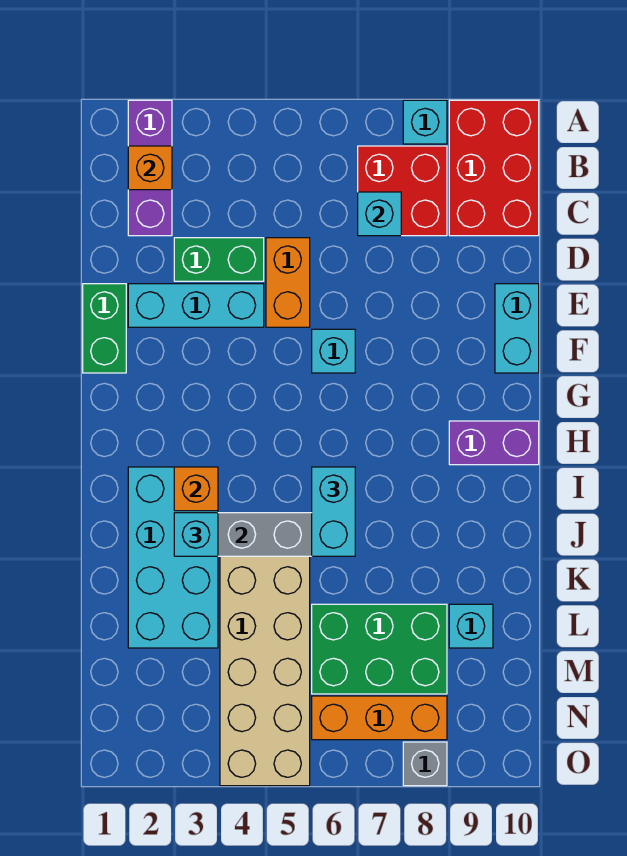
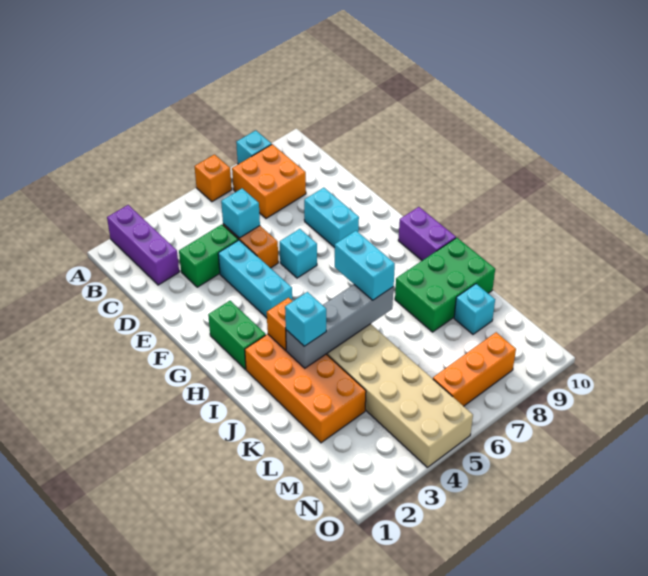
red 2x3 brick [449,100,539,236] -> none
orange 1x1 brick [128,146,172,190] -> orange 1x1 brick moved to [195,155,232,202]
red 2x2 brick [358,146,447,236] -> orange 2x2 brick [232,144,306,218]
cyan 1x1 brick [358,192,401,236] -> cyan 1x1 brick moved to [221,188,260,238]
green 1x2 brick [83,284,126,373] -> green 1x2 brick moved to [208,301,266,369]
cyan 1x3 brick [128,284,264,327] -> cyan 1x3 brick turned to [218,240,292,318]
cyan 1x2 brick [495,284,539,373] -> cyan 1x2 brick moved to [304,188,359,248]
purple 1x2 brick [449,421,539,465] -> purple 1x2 brick turned to [398,207,456,261]
cyan 2x4 brick [128,467,218,648] -> orange 2x4 brick [245,334,366,443]
green 2x3 brick [312,604,447,694] -> green 2x3 brick moved to [395,238,495,332]
grey 1x1 brick [403,742,447,786] -> none

